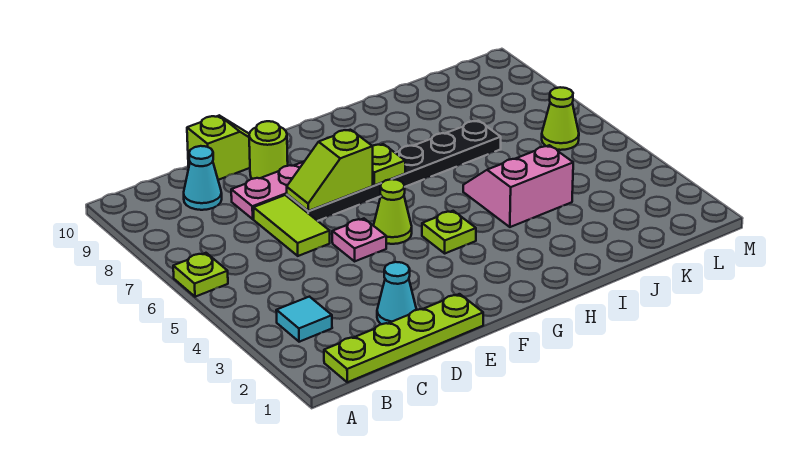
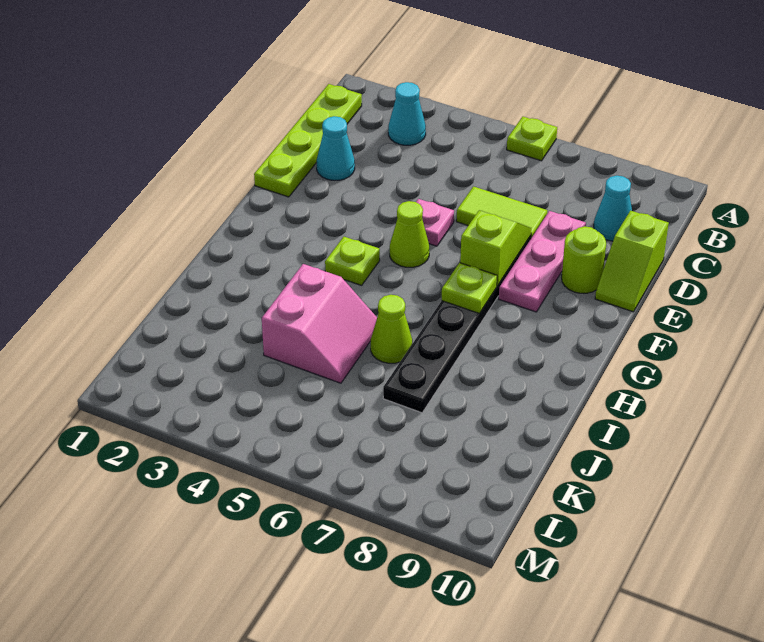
cyan 1x1 tile [276,297,332,342] -> cyan 1x1 cone [388,82,426,145]
lime 1x1 cone [542,87,579,150] -> lime 1x1 cone moved to [371,295,412,363]

